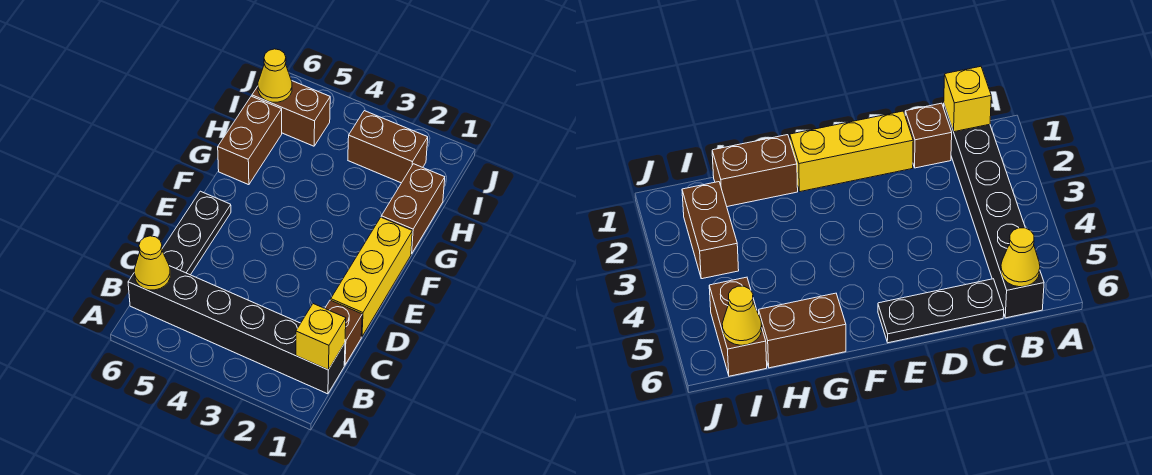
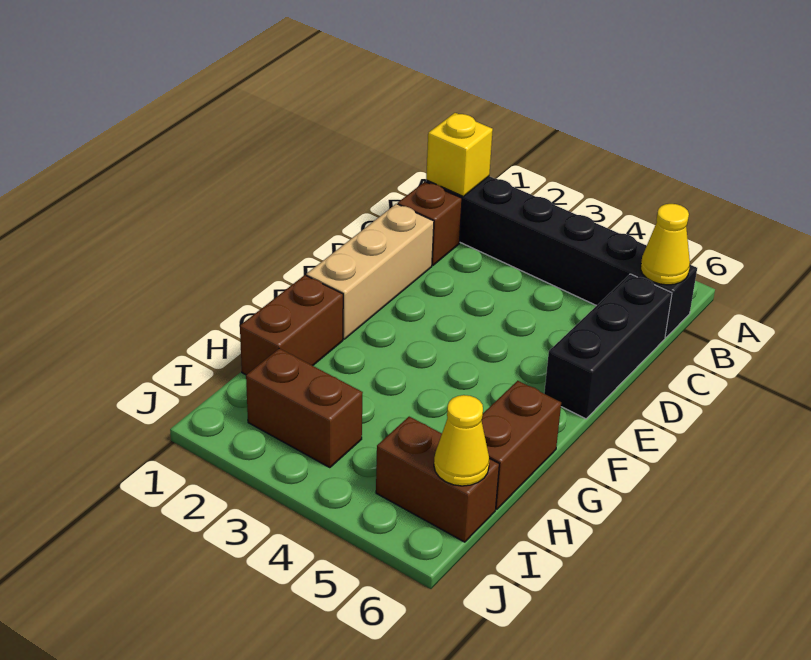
black 1x3 plate [162,191,231,275] -> black 1x3 brick [544,274,672,419]
yellow 1x3 brick [331,217,412,337] -> tan 1x3 brick [306,204,434,339]

